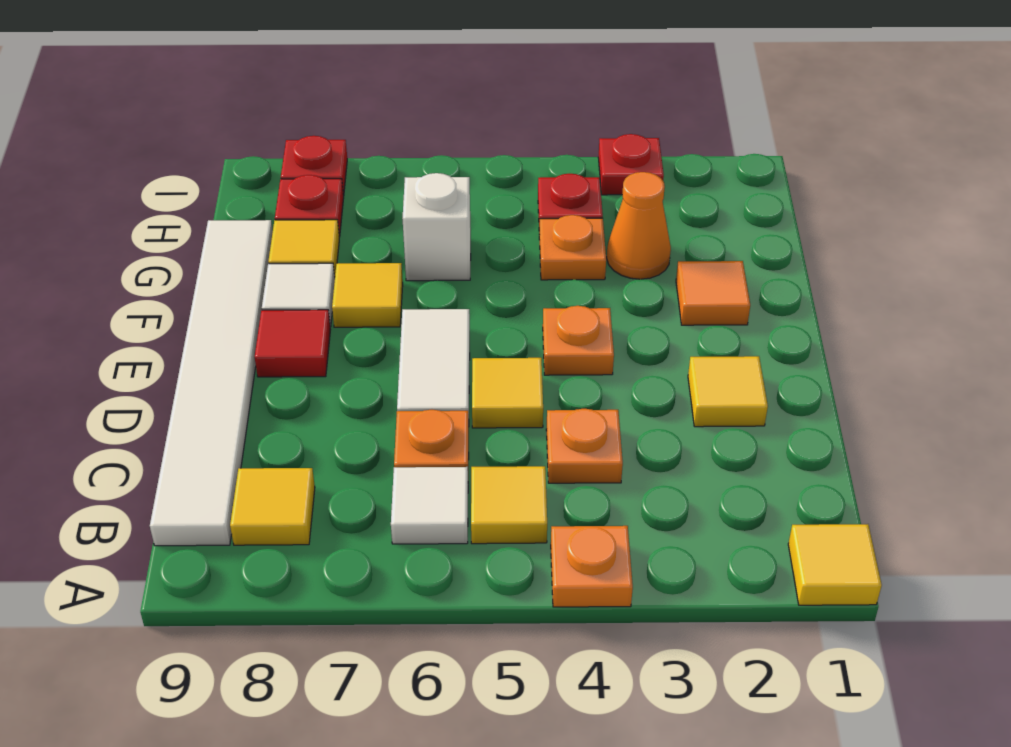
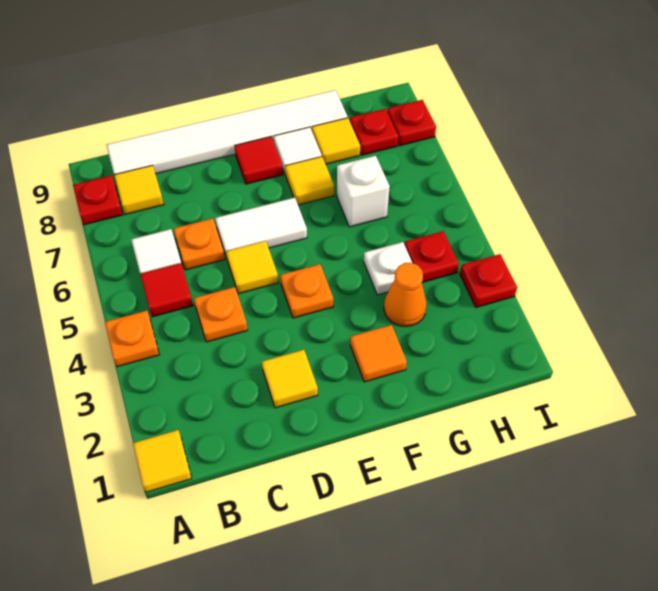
none -> red 1x1 plate [73,175,123,225]
yellow 1x1 tile [471,466,547,544] -> red 1x1 tile [140,263,193,317]
orange 1x1 plate [539,215,606,280] -> white 1x1 plate [364,242,412,295]

